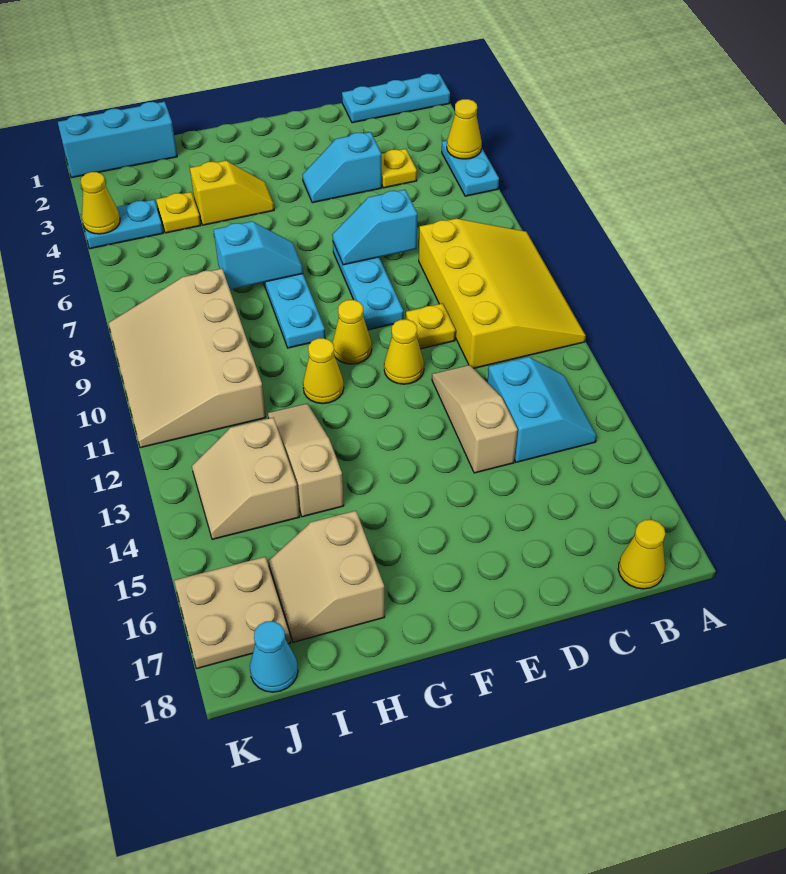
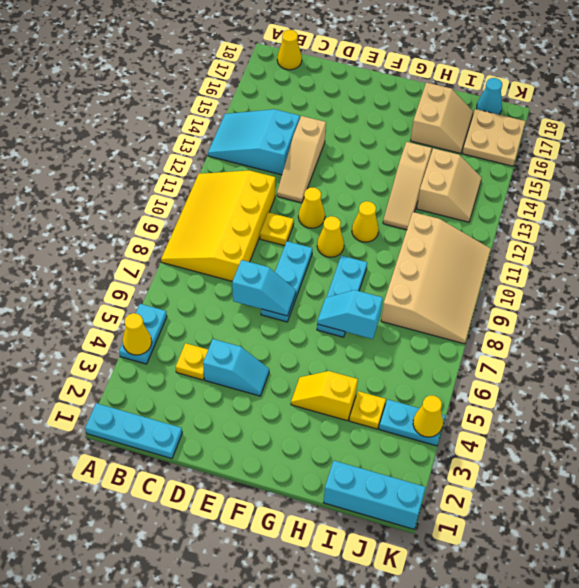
cyan 2x2 slope [487,357,597,462] -> cyan 2x3 slope [208,109,300,175]

